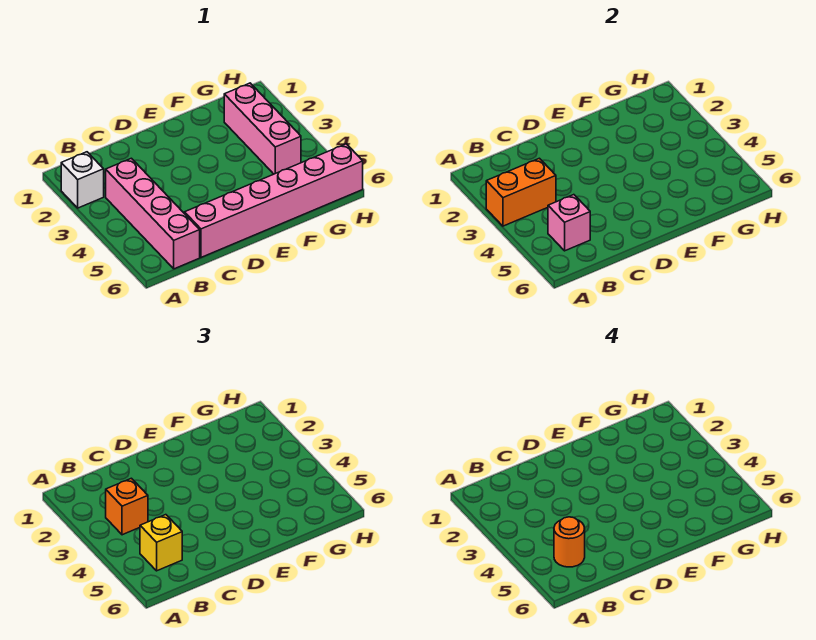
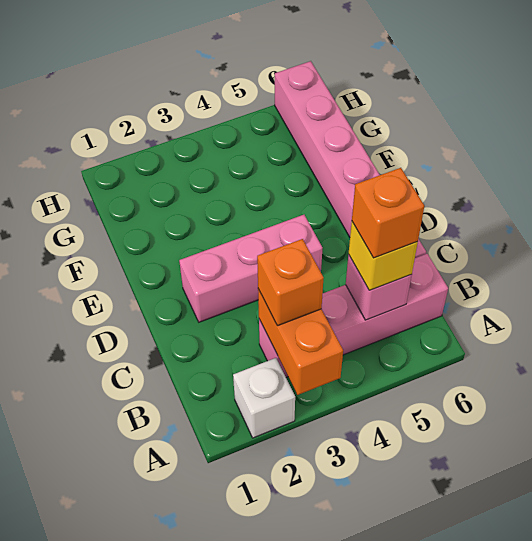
orange 1x1 round brick [554,517,585,567] -> orange 1x1 brick [352,168,424,258]
pink 1x3 brick [224,83,301,174] -> pink 1x3 brick moved to [179,215,322,322]

